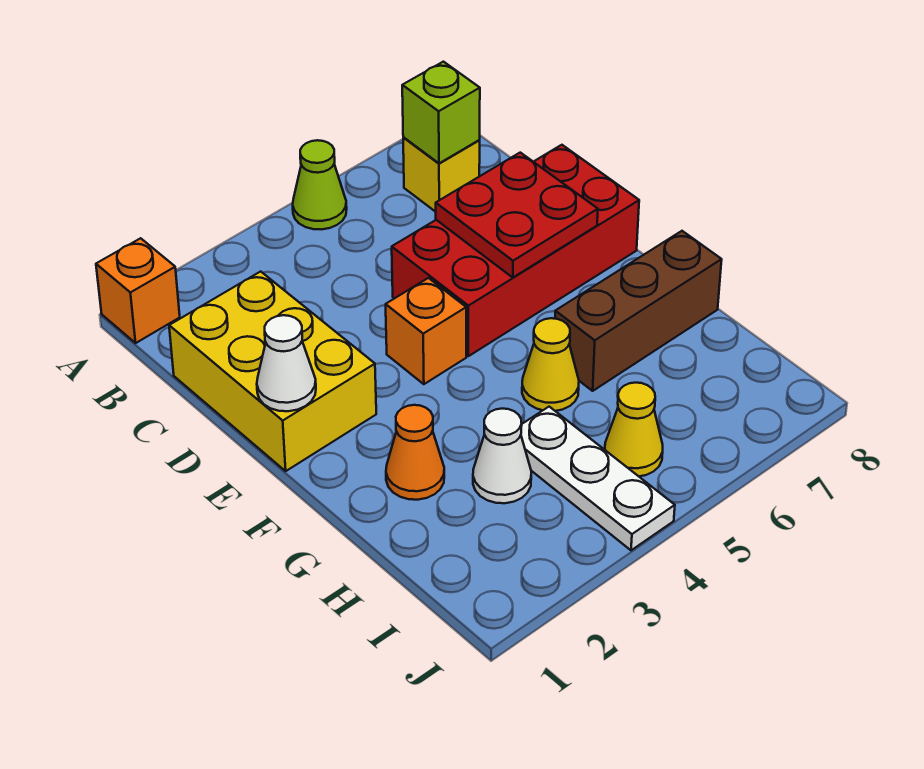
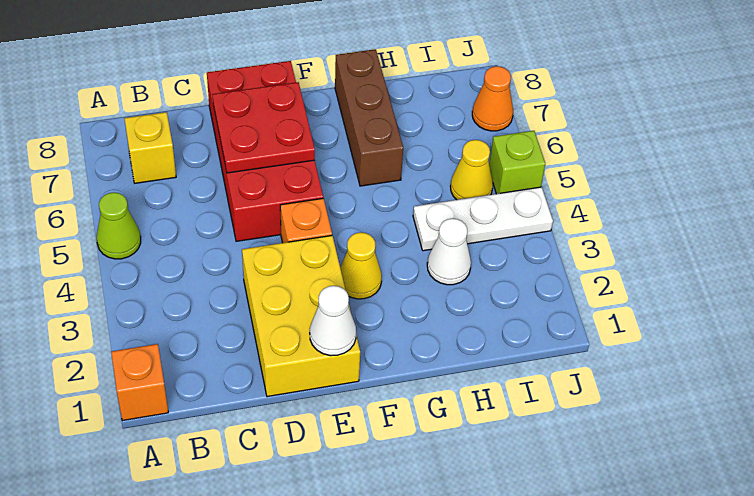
lime 1x1 brick [402,62,480,163] -> lime 1x1 brick moved to [489,131,545,194]
yellow 2x3 brick [169,271,376,471] -> yellow 2x3 brick turned to [242,236,360,397]
orange 1x1 cone [386,405,444,500] -> orange 1x1 cone moved to [472,66,513,131]
yellow 1x1 cone [522,318,579,411] -> yellow 1x1 cone moved to [340,232,382,299]

